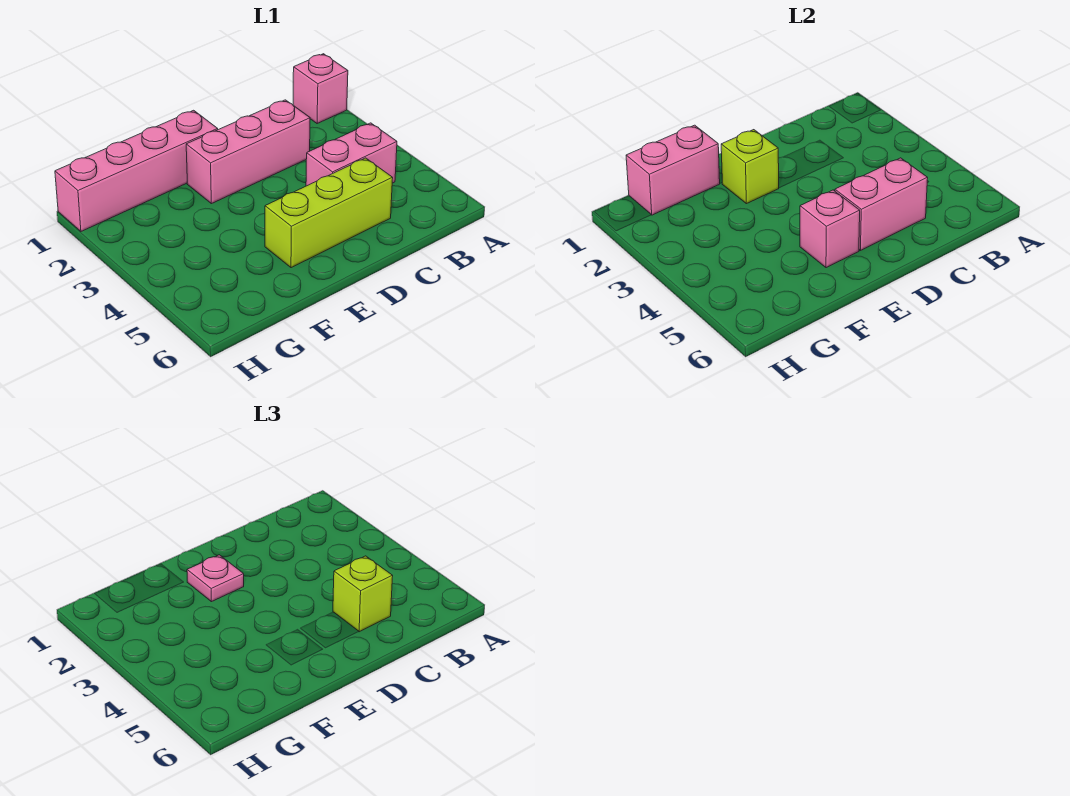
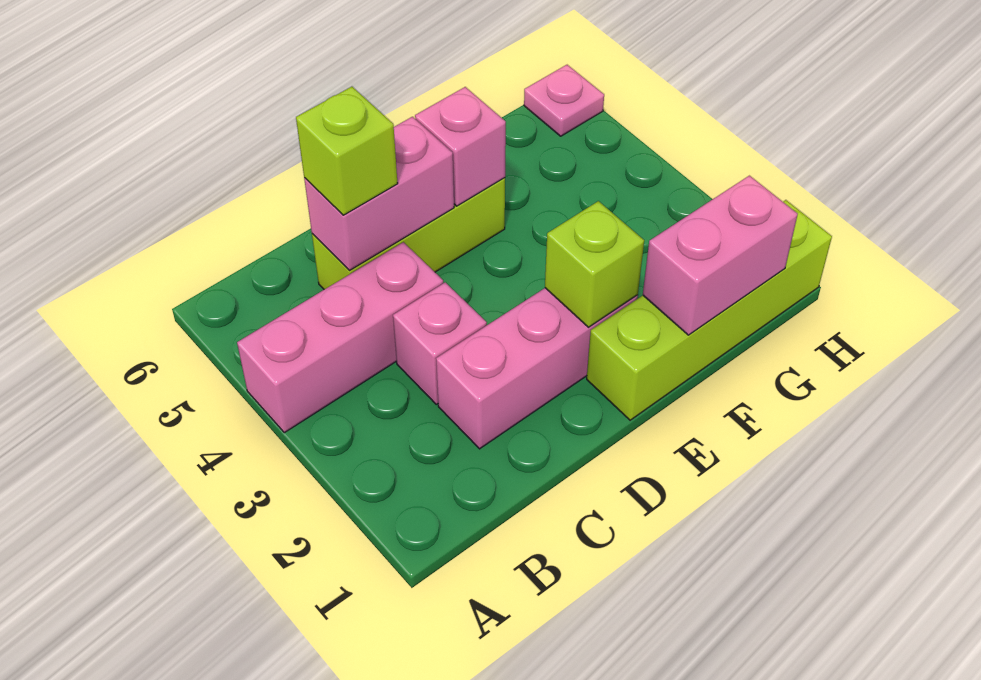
pink 1x1 brick [293,54,348,124] -> pink 1x1 brick moved to [393,282,487,404]
pink 1x2 brick [306,123,397,186] -> pink 1x3 brick [237,242,443,433]
pink 1x4 brick [55,110,218,231] -> lime 1x4 brick [587,200,832,420]
pink 1x1 plate [187,555,244,602] -> pink 1x1 plate moved to [524,65,604,136]

